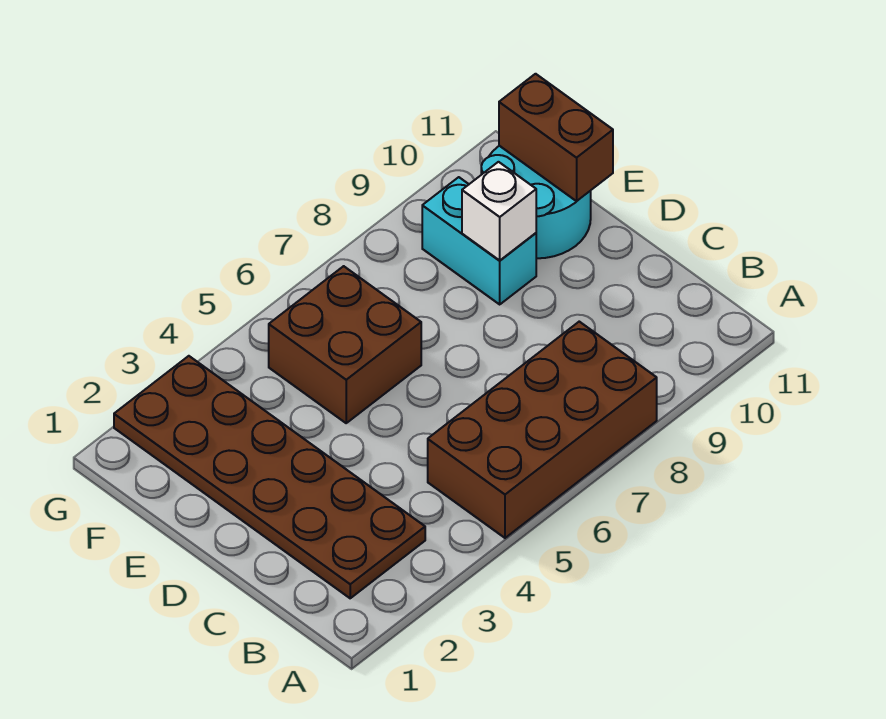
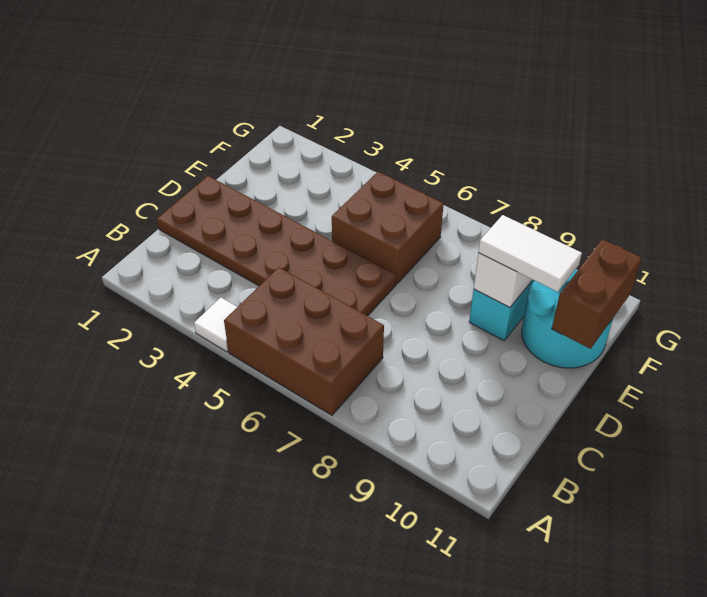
none -> white 1x1 tile [194,298,237,352]
brown 2x4 brick [428,322,657,538] -> brown 2x3 brick [224,267,384,415]
brown 2x6 plate [114,356,425,598] -> brown 2x6 plate turned to [157,176,396,316]
none -> white 1x2 tile [478,215,582,292]

